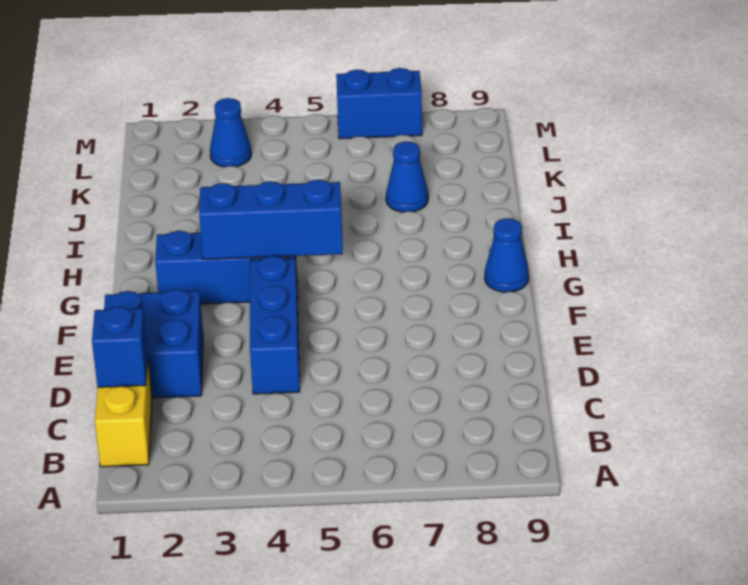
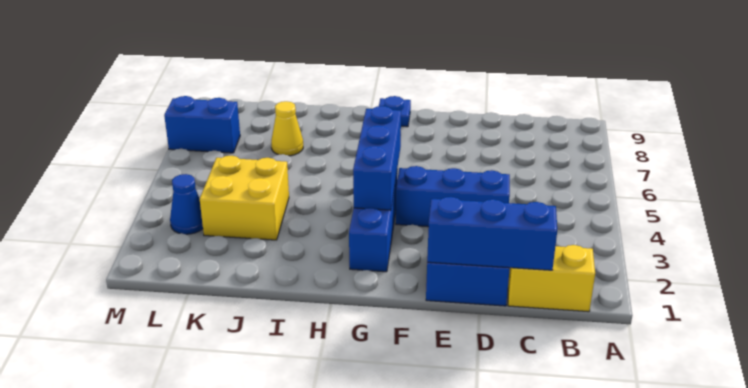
blue 1x1 brick [92,307,148,387] -> blue 1x3 brick [427,197,557,270]
blue 1x1 cone [485,218,529,292] -> blue 1x1 plate [379,96,411,127]
none -> yellow 2x2 brick [200,156,289,240]
blue 1x1 cone [386,141,428,212] -> yellow 1x1 cone [271,101,303,156]
blue 1x2 brick [336,68,422,139] -> blue 1x2 brick turned to [164,96,240,153]

